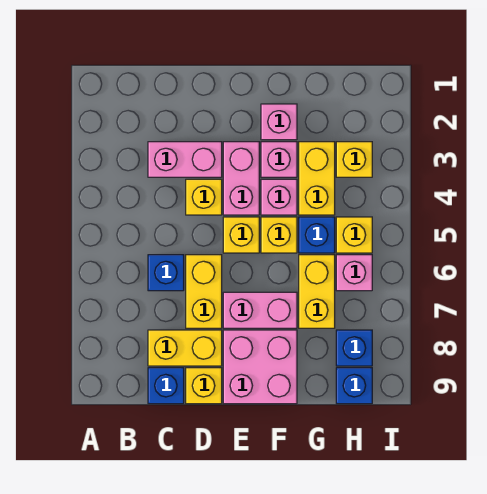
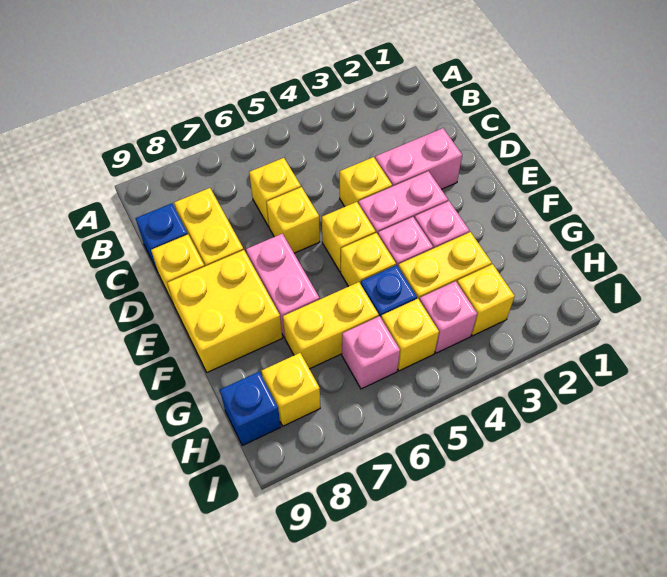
pink 1x2 brick [148,142,222,177] -> pink 1x2 brick turned to [375,128,462,189]
blue 1x1 brick [148,255,184,291] -> yellow 1x1 brick [249,158,301,227]
yellow 1x2 brick [186,255,222,328] -> yellow 1x1 brick [267,187,320,253]
pink 2x2 brick [223,330,297,404] -> yellow 2x2 brick [167,250,282,372]
pink 1x1 brick [261,104,297,140] -> pink 1x1 brick moved to [420,281,477,353]
blue 1x1 brick [336,330,372,366] -> yellow 1x1 brick [262,353,320,426]

